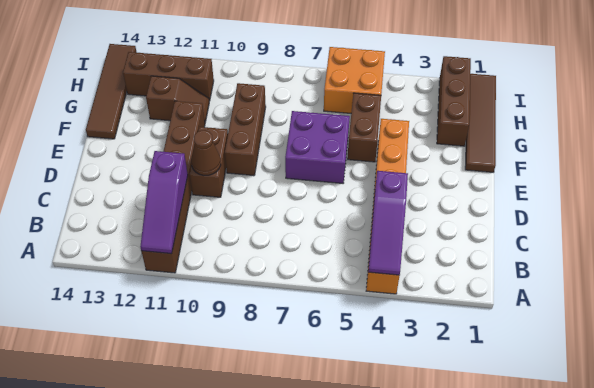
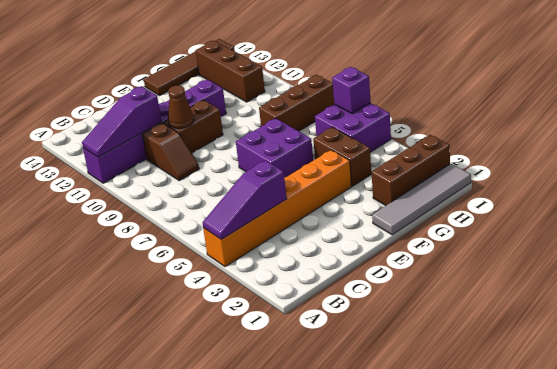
brown 1x6 brick [141,101,205,273] -> purple 1x6 brick [83,79,226,183]
brown 1x3 brick [225,83,266,176] -> brown 1x3 brick moved to [259,75,334,131]
brown 1x4 tile [465,74,496,172] -> grey 1x4 tile [372,164,471,235]
brown 1x2 brick [347,93,381,162] -> brown 1x2 brick turned to [313,127,372,186]
brown 1x2 slope [146,76,209,122] -> brown 1x2 slope moved to [142,123,199,181]
orange 2x2 brick [324,47,385,113] -> purple 2x2 brick [315,103,391,152]
none -> purple 1x1 brick [332,67,371,114]

